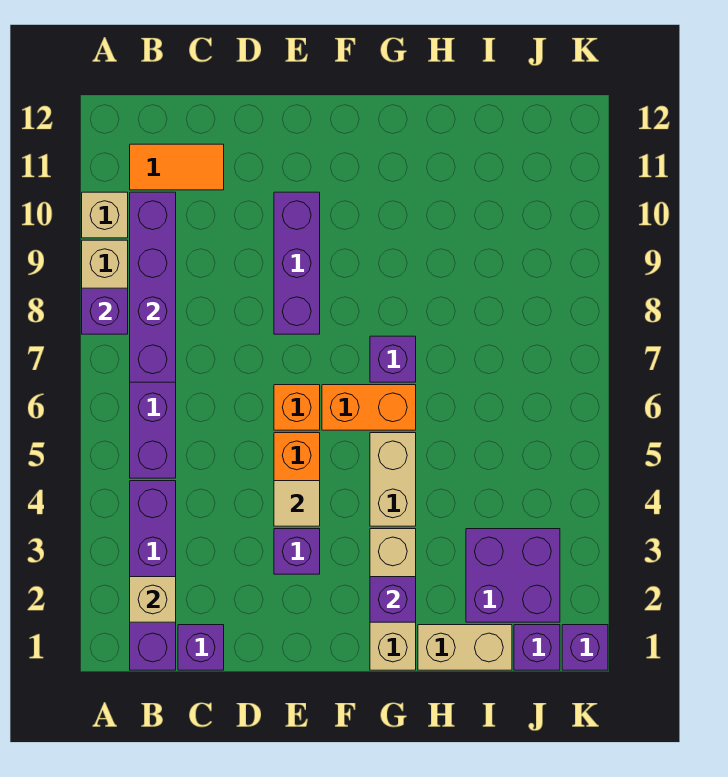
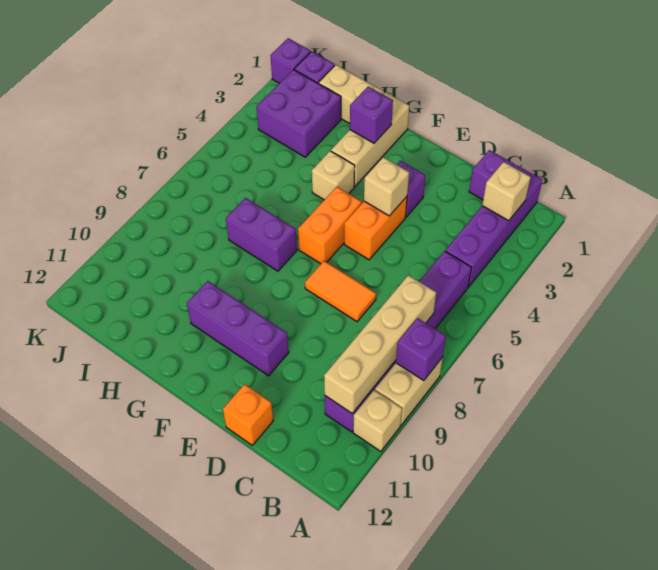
purple 1x4 brick [130,192,176,382] -> tan 1x4 brick [324,275,436,413]
orange 1x2 tile [130,144,224,190] -> orange 1x2 tile moved to [305,261,376,322]
tan 1x1 tile [274,481,320,526] -> tan 1x1 brick [364,157,409,216]
orange 1x1 brick [274,385,320,430] -> orange 1x1 brick moved to [223,384,273,445]
purple 1x3 brick [274,192,320,334] -> purple 1x3 brick turned to [187,281,289,376]
orange 1x2 brick [322,385,416,430] -> orange 1x2 brick turned to [298,187,362,264]
tan 1x2 brick [370,433,416,526] -> tan 1x1 brick [312,151,355,200]
purple 1x1 brick [370,336,416,382] -> purple 1x2 brick [226,198,297,271]

